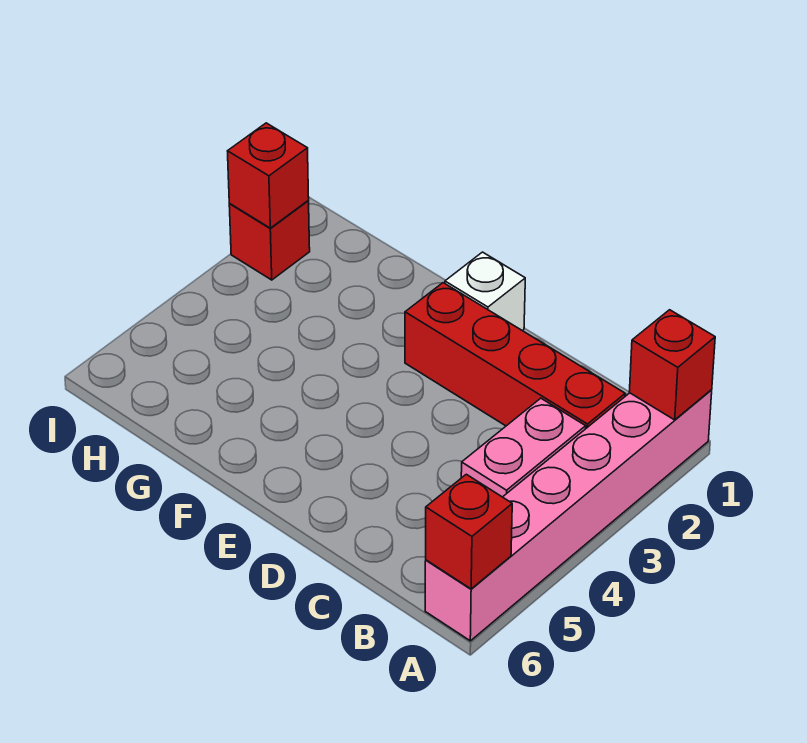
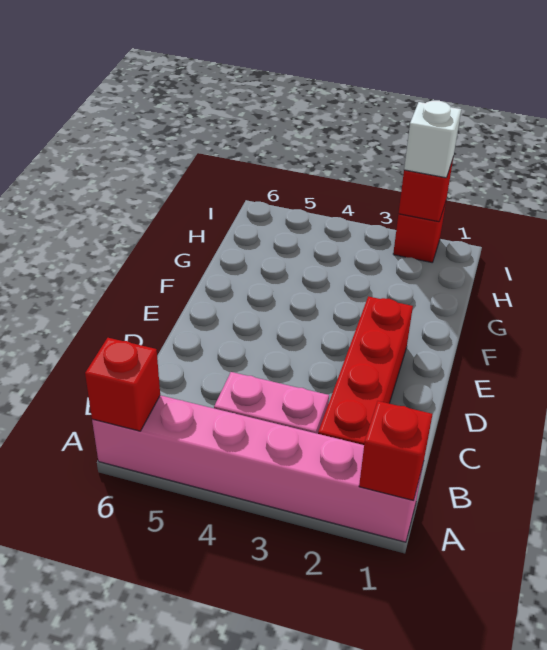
white 1x1 brick [445,252,525,331] -> white 1x1 brick moved to [404,101,461,178]

